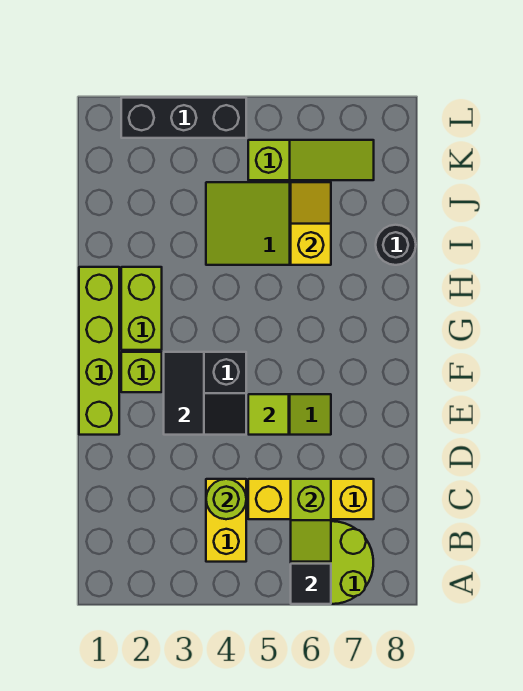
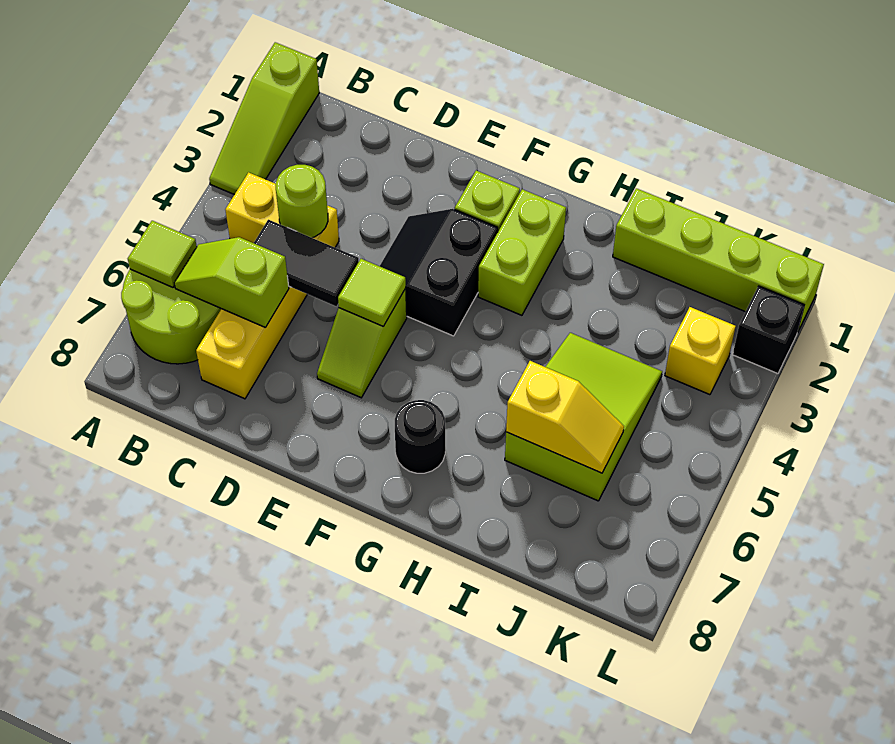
black 1x1 tile [291,564,331,604] -> lime 1x1 tile [128,221,197,287]
lime 1x4 brick [79,267,119,435] -> lime 1x4 brick moved to [613,188,824,333]
black 1x2 tile [164,352,204,435] -> black 1x2 tile moved to [254,220,359,306]
lime 1x2 brick [121,267,162,350] -> lime 1x2 brick turned to [478,189,566,315]
black 1x1 round brick [376,225,416,265] -> black 1x1 round brick moved to [395,400,445,473]
none -> yellow 1x1 brick [665,307,736,395]
lime 1x3 slope [248,140,374,180] -> lime 1x3 slope moved to [209,42,319,195]
black 1x3 brick [121,98,246,138] -> black 1x1 brick [733,286,804,374]

